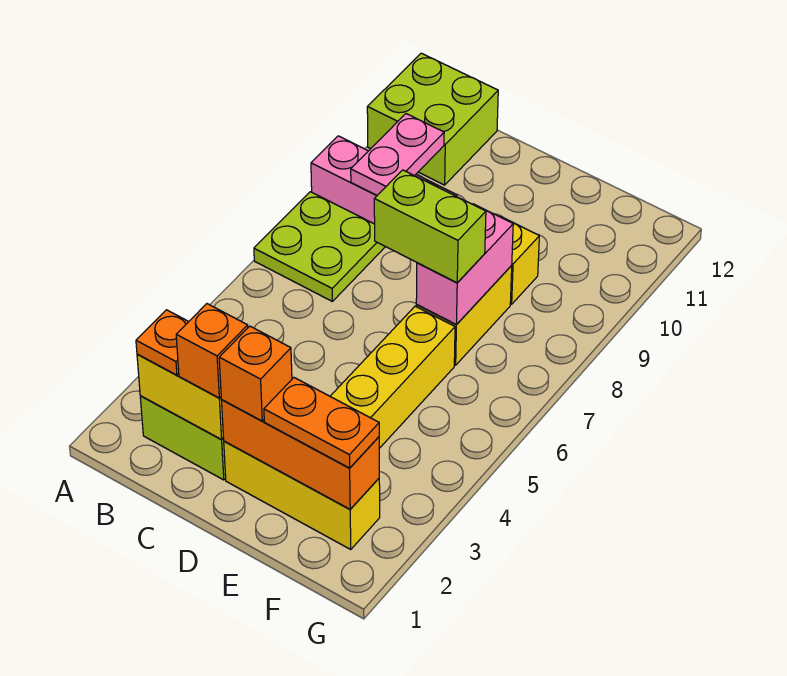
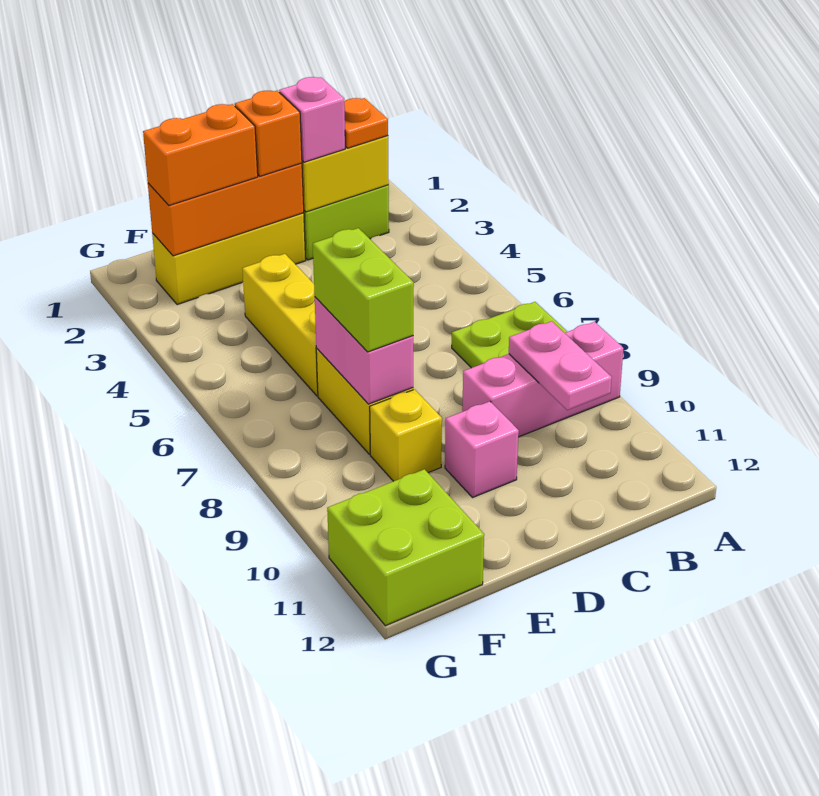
lime 2x2 brick [367,53,498,185] -> lime 2x2 brick moved to [327,469,484,626]
orange 1x1 brick [176,304,248,398] -> pink 1x1 brick [279,77,345,162]
lime 1x2 brick [374,170,486,283] -> lime 1x2 brick turned to [313,228,414,352]
none -> pink 1x1 brick [445,401,519,498]
orange 1x2 plate [264,378,379,468] -> orange 1x2 brick [143,104,258,206]

